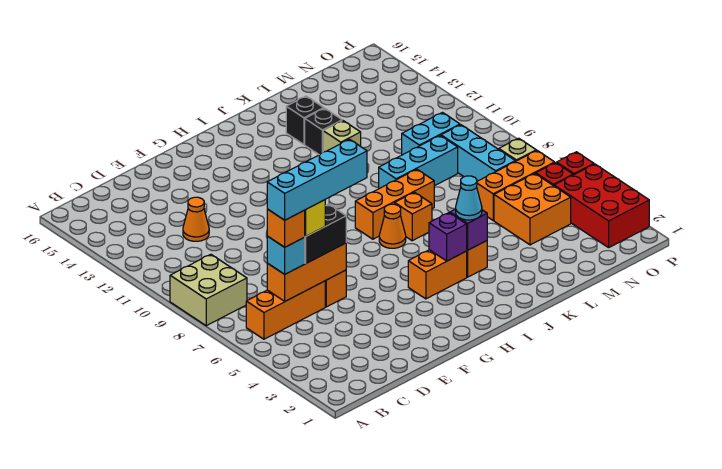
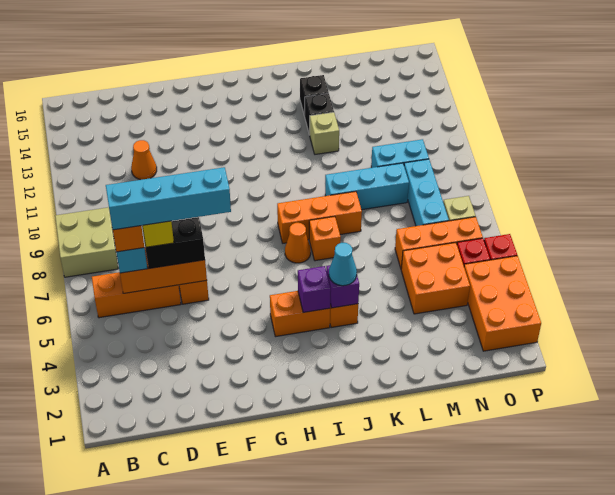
red 2x3 brick [554,164,649,248] -> orange 2x3 brick [464,256,541,351]

